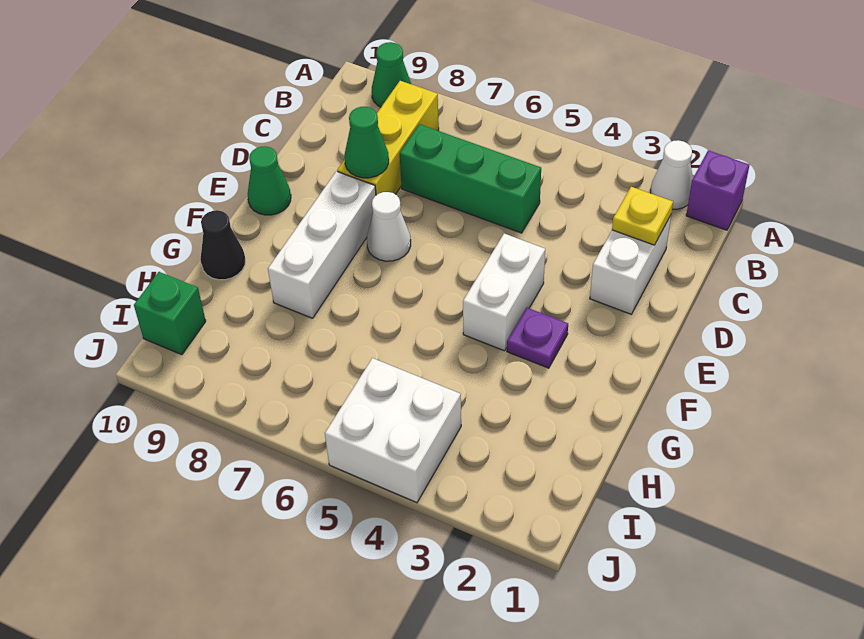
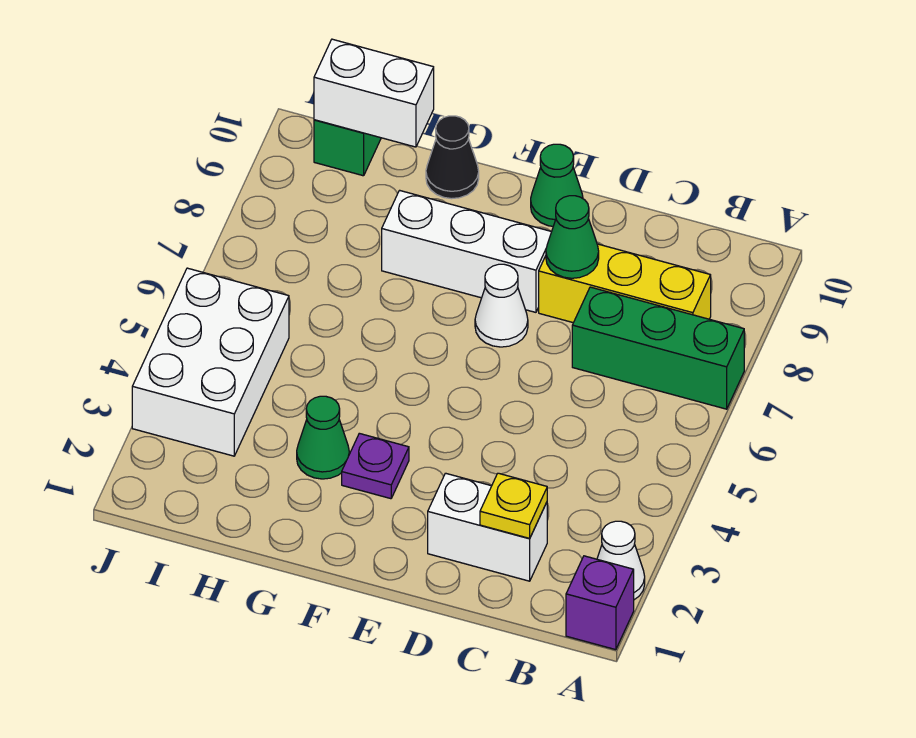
green 1x1 cone [372,42,411,107] -> green 1x1 cone moved to [297,396,349,479]
green 1x3 brick [400,124,541,233] -> green 1x3 brick turned to [572,287,744,409]
white 1x2 brick [463,233,545,351] -> white 1x2 brick moved to [314,39,434,147]
white 2x2 brick [325,358,461,503] -> white 2x3 brick [132,268,289,456]

